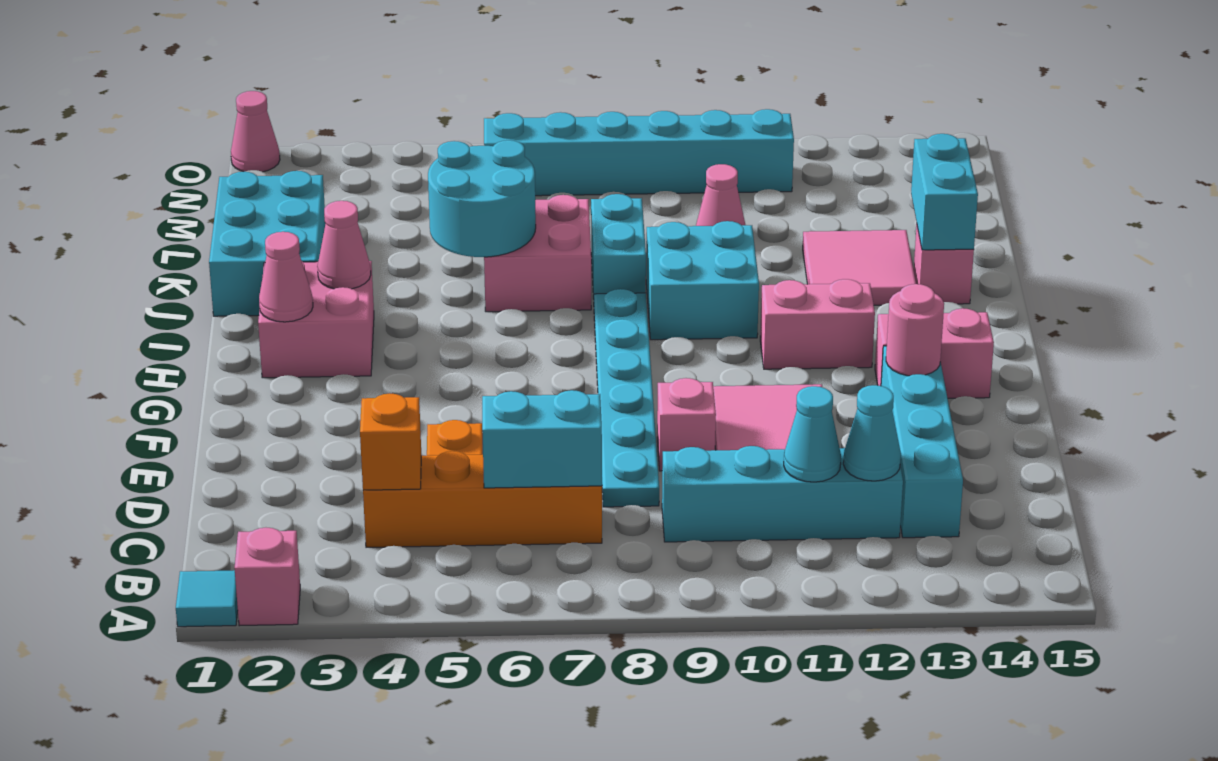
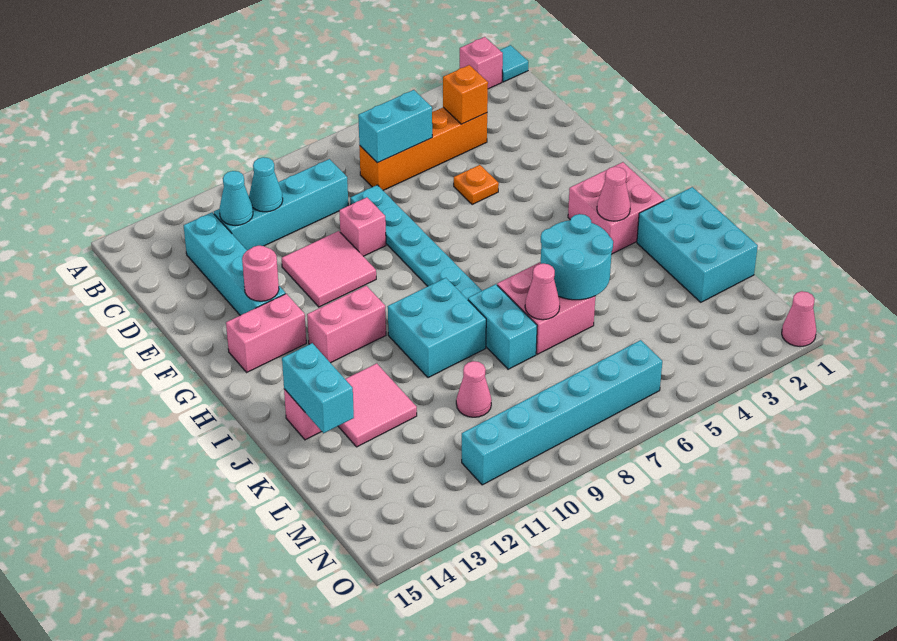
pink 1x1 cone [259,232,313,322] -> pink 1x1 cone moved to [525,264,560,320]

